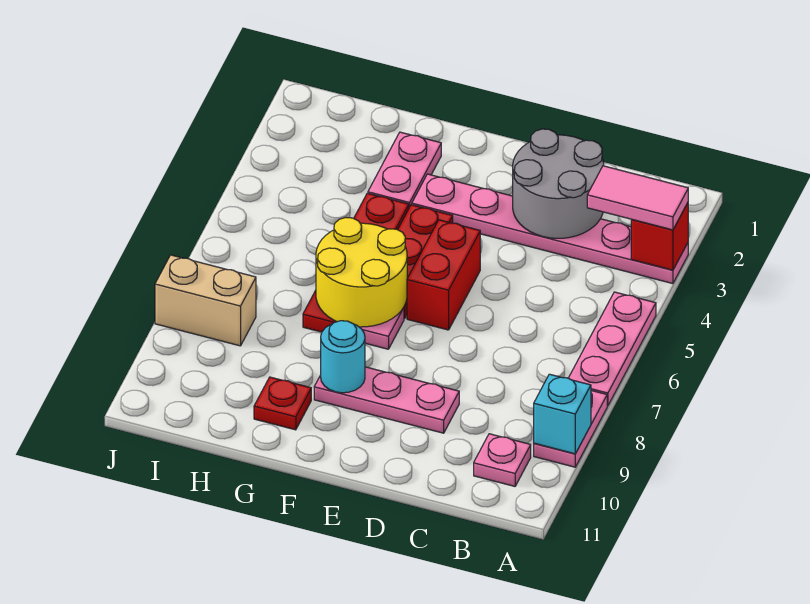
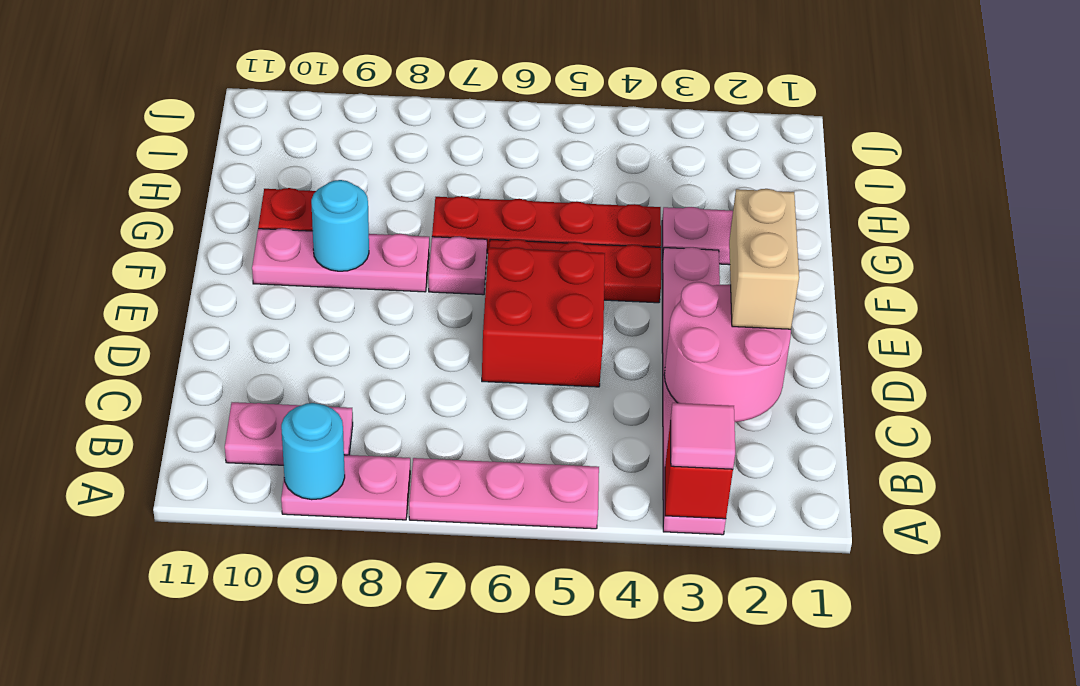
pink 1x2 tile [587,166,688,230] -> pink 1x1 tile [671,403,735,469]
cyan 1x1 brick [534,374,591,454] -> cyan 1x1 round brick [281,403,345,500]
pink 1x1 plate [474,434,531,486] -> pink 1x2 plate [225,402,353,465]
grey 2x2 round brick [513,129,604,238] -> pink 2x2 round brick [664,282,791,422]
pink 1x3 plate [314,367,459,433] -> pink 1x3 plate turned to [252,228,429,292]
red 1x2 brick [407,220,480,330] -> red 2x2 brick [482,247,605,387]
yellow 2x2 round brick [316,217,407,327] -> none
tan 1x2 brick [155,255,256,346] -> tan 1x2 brick moved to [729,189,799,329]

